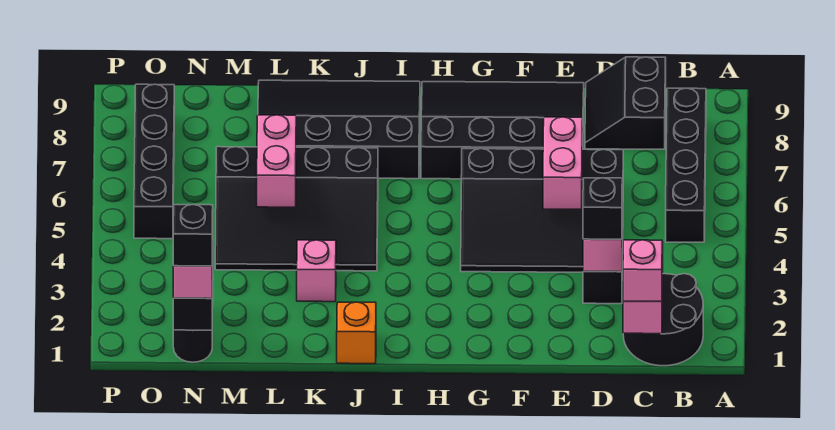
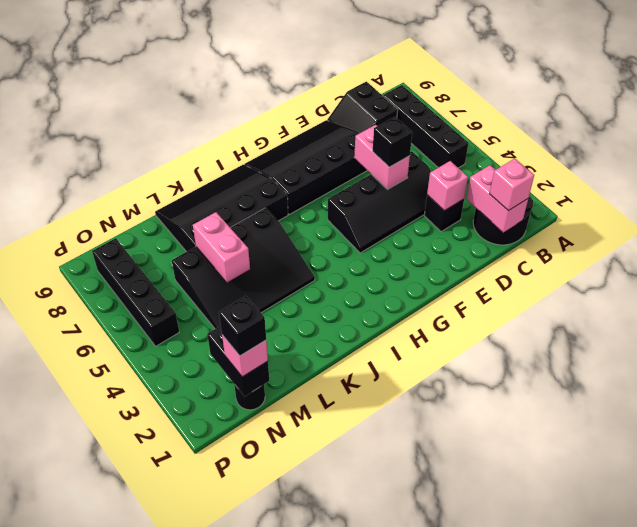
black 1x1 brick [583,178,622,239] -> black 1x1 brick moved to [373,117,412,167]
black 3x4 slope [461,149,623,272] -> black 2x4 slope [328,151,431,253]
orange 1x1 brick [337,302,376,364] -> none
pink 1x1 brick [297,240,336,302] -> none

